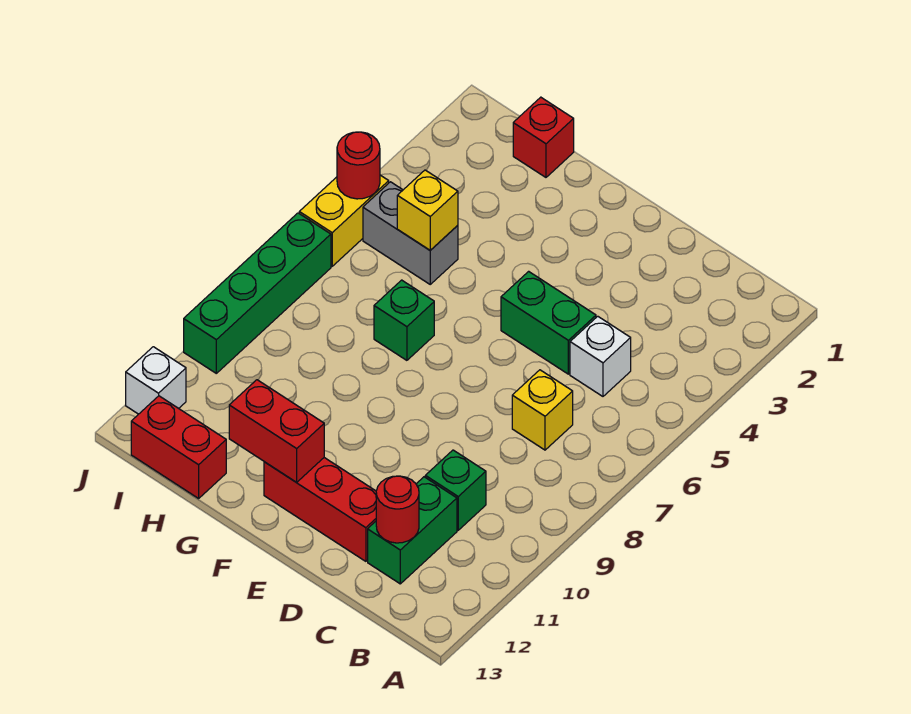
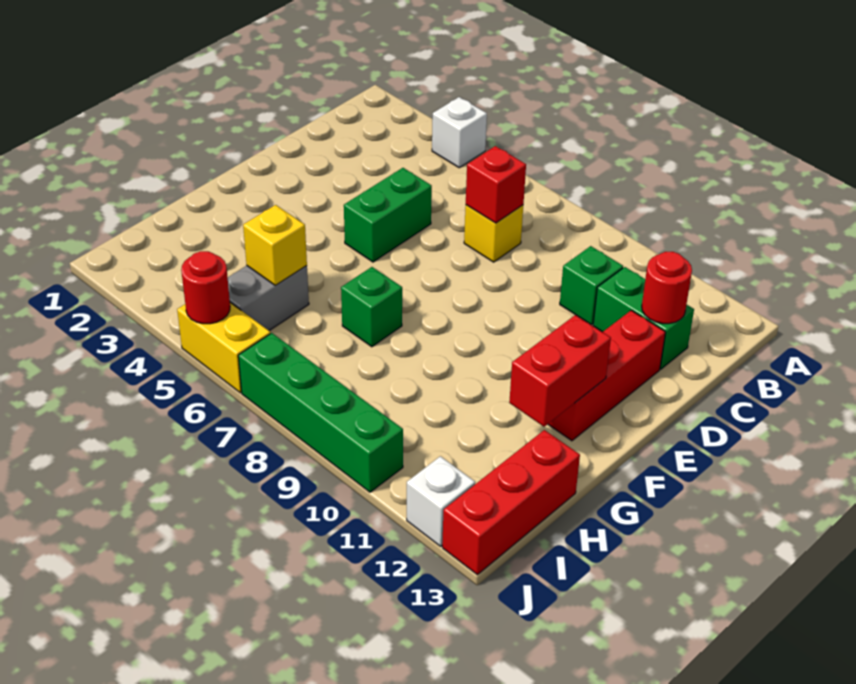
white 1x1 brick [570,316,631,396] -> white 1x1 brick moved to [432,97,487,168]
red 1x1 brick [513,97,574,177] -> red 1x1 brick moved to [466,146,526,223]
red 1x2 brick [131,396,226,498] -> red 1x3 brick [442,430,580,575]

